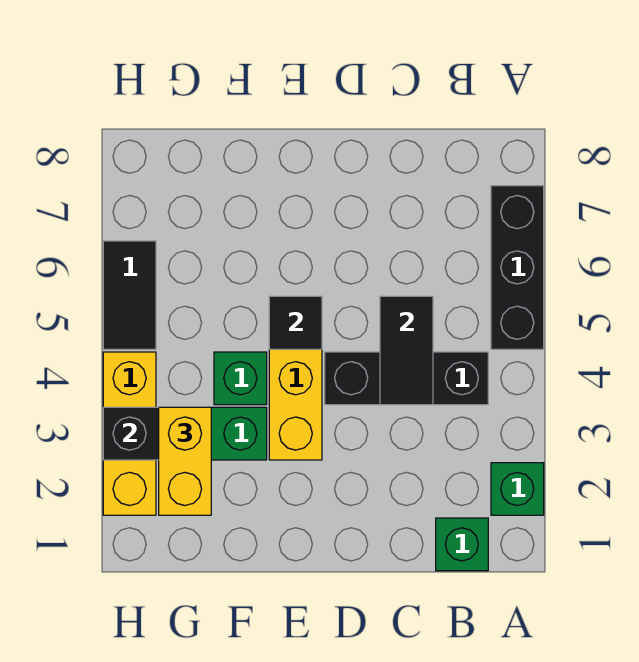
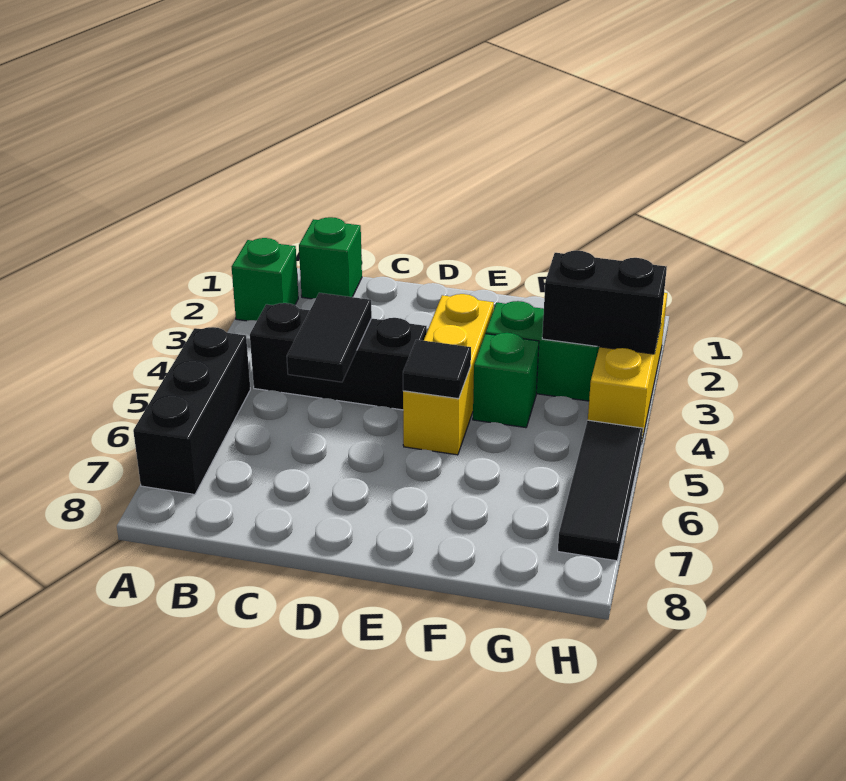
yellow 1x2 brick [159,407,211,515] -> none
black 1x2 tile [103,241,156,349] -> black 1x3 tile [558,420,643,561]

